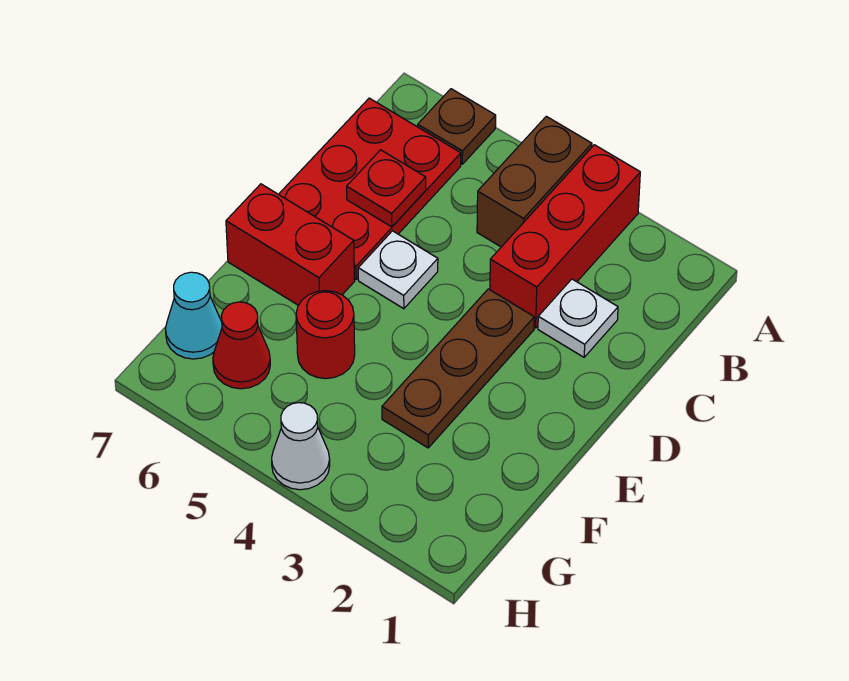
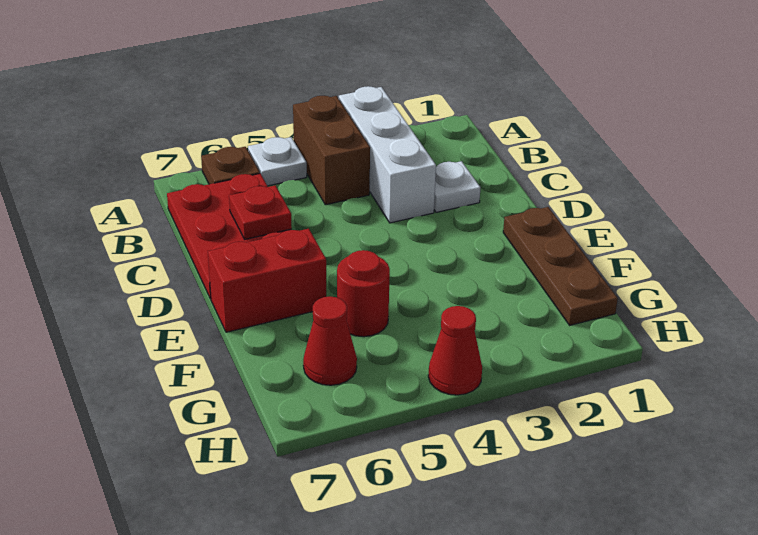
red 1x3 brick [490,145,640,328] -> white 1x3 brick [339,86,436,223]
brown 1x3 plate [382,289,534,448] -> brown 1x3 plate moved to [503,207,618,325]
white 1x1 plate [358,231,438,309] -> white 1x1 plate moved to [248,137,307,186]
cyan 1x1 cone [165,272,222,359] -> none
white 1x1 cone [272,403,330,490] -> red 1x1 cone [428,306,482,395]

